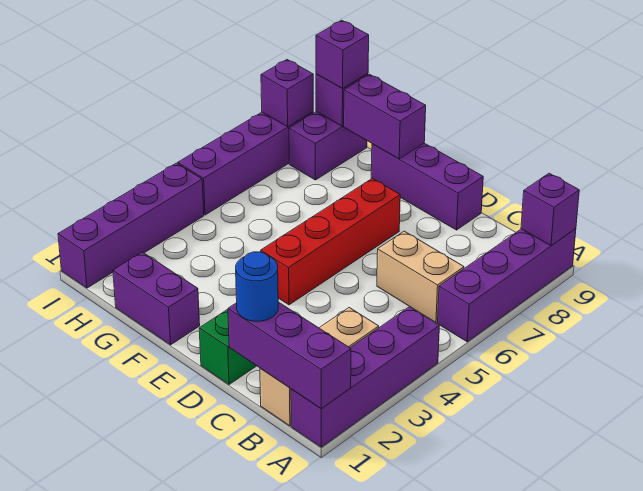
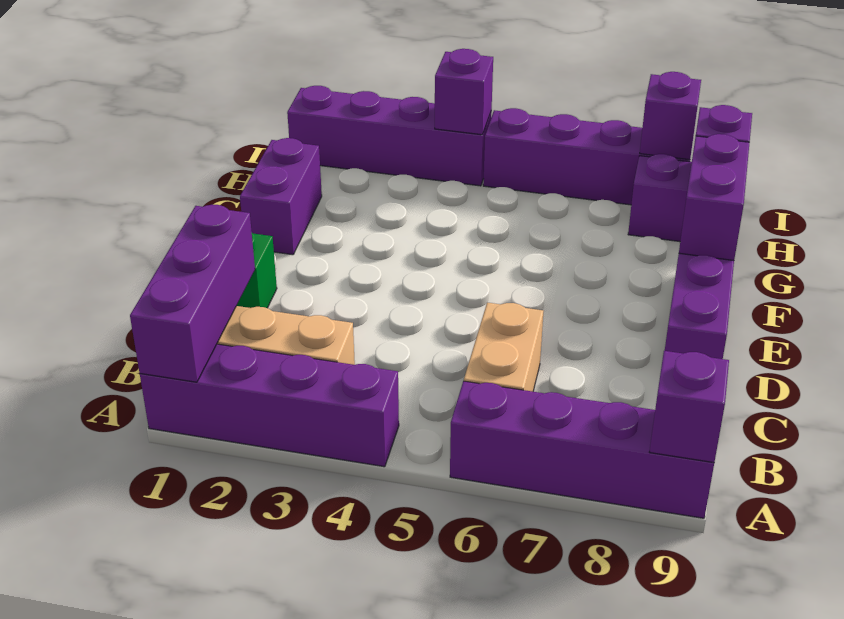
blue 1x1 round brick [236,252,278,321] -> none
red 1x4 brick [261,178,400,305] -> none
purple 1x1 brick [316,20,369,88] -> purple 1x1 brick moved to [435,49,493,135]

